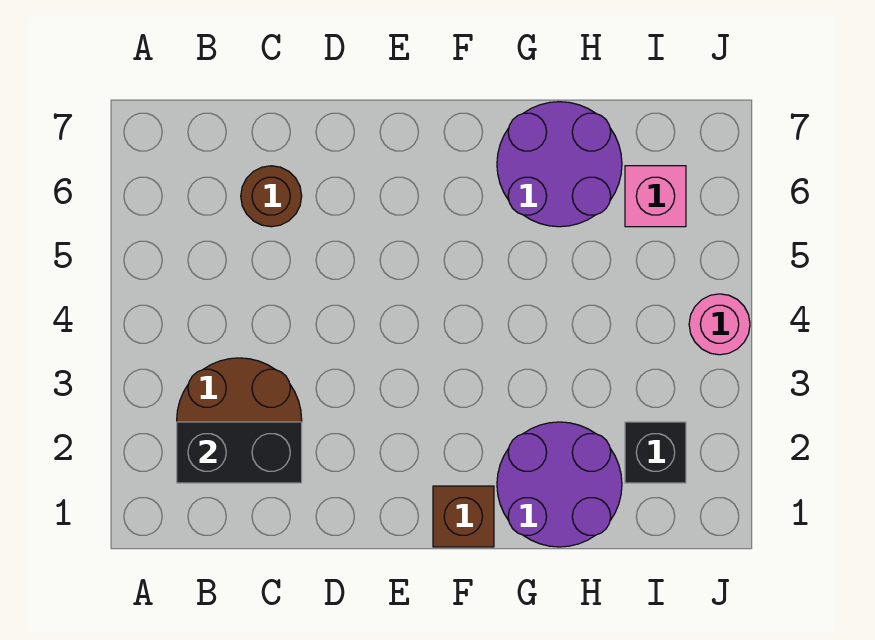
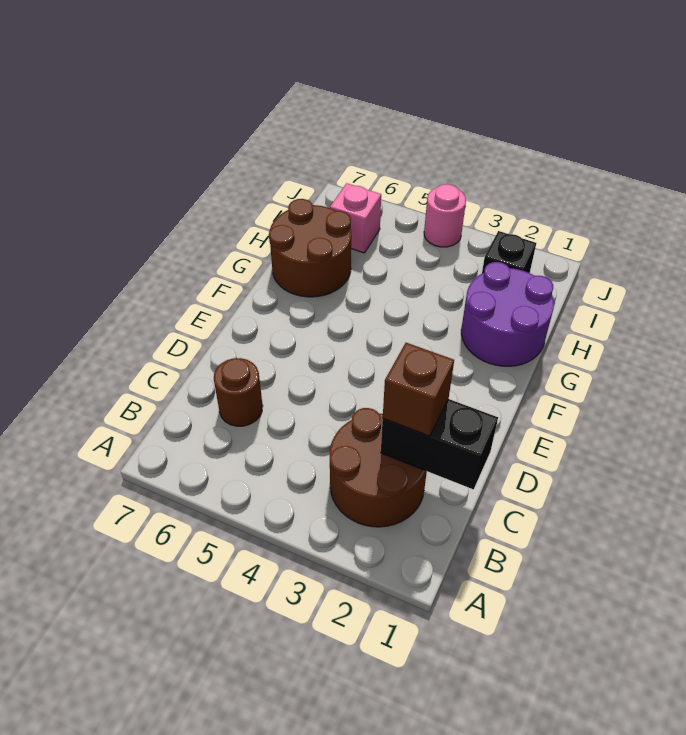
black 1x2 brick [177,422,302,483] -> black 1x2 brick turned to [381,399,498,489]
brown 1x1 brick [433,486,494,547] -> brown 1x1 brick moved to [383,343,454,436]
purple 2x2 round brick [497,102,622,227] -> brown 2x2 round brick [269,199,351,297]

